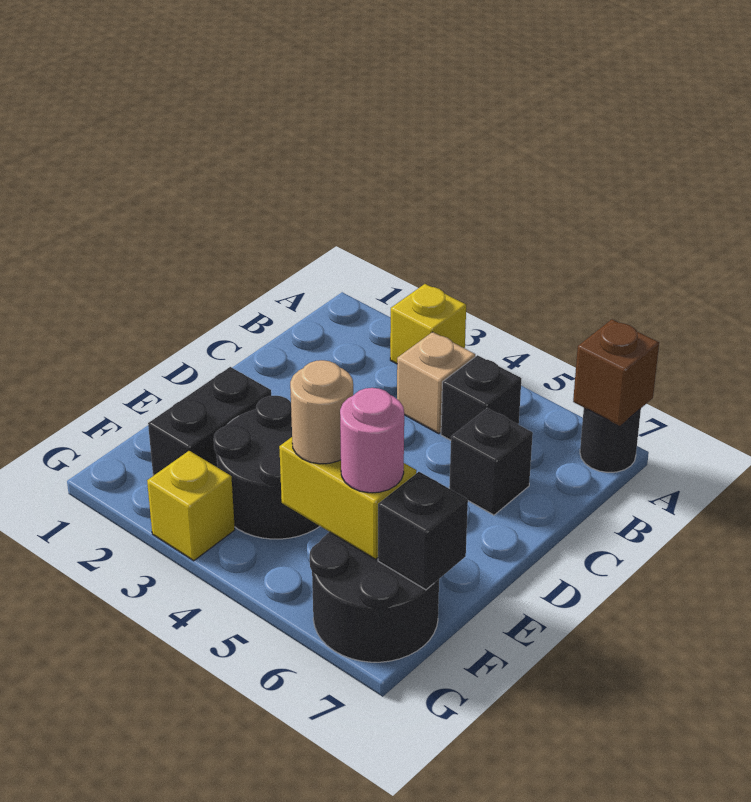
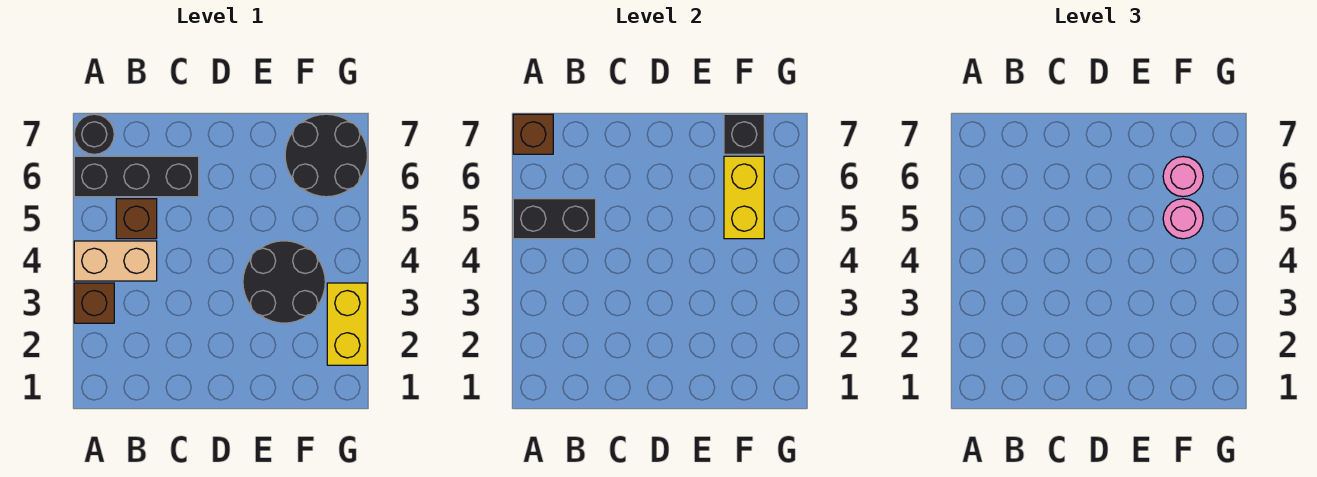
yellow 1x1 brick [390,284,466,364] -> brown 1x1 brick [74,283,114,323]
tan 1x1 brick [397,332,475,434] -> tan 1x2 brick [74,241,157,281]
black 1x1 brick [441,355,521,440] -> brown 1x1 brick [116,199,157,239]
black 1x1 brick [449,408,533,515] -> black 1x3 brick [74,156,199,197]
black 1x2 brick [148,367,271,476] -> black 1x2 brick moved to [513,199,596,239]
tan 1x1 round brick [290,360,353,464] -> pink 1x1 round brick [1163,199,1203,239]
yellow 1x1 brick [147,451,235,561] -> yellow 1x2 brick [327,283,367,365]

